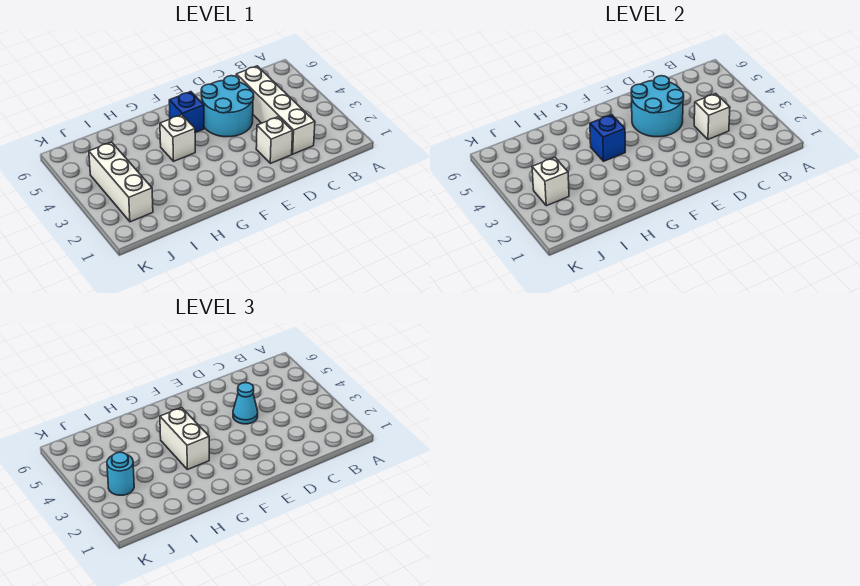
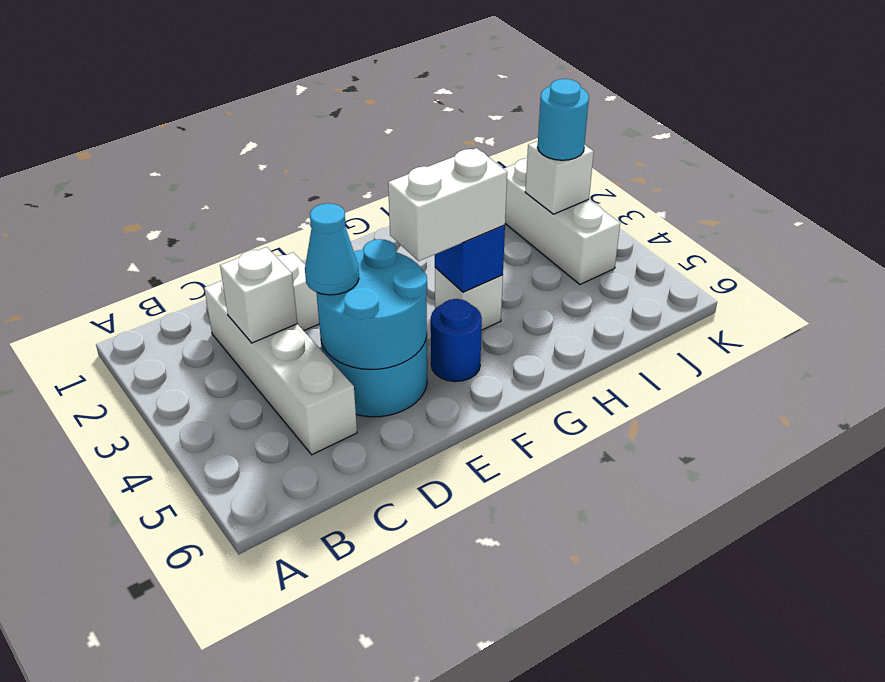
blue 1x1 brick [169,92,204,133] -> blue 1x1 round brick [431,299,482,382]
white 1x2 brick [160,408,209,470] -> white 1x2 brick turned to [388,148,507,261]

